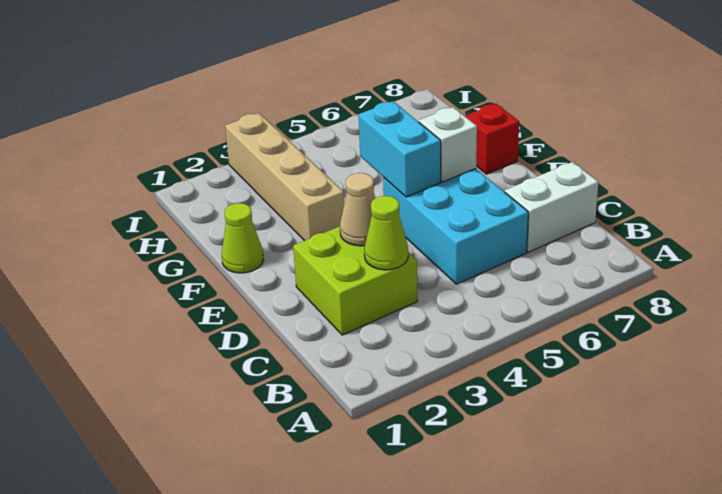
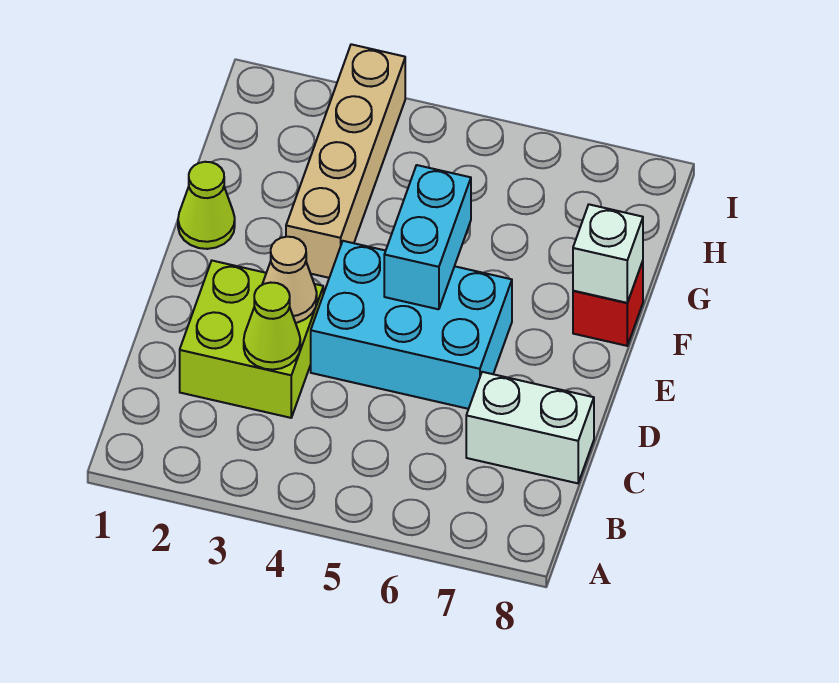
cyan 2x3 brick [383,169,528,284] -> cyan 2x3 brick turned to [311,241,512,409]
white 1x1 brick [419,107,477,182] -> white 1x1 brick moved to [573,204,643,303]

